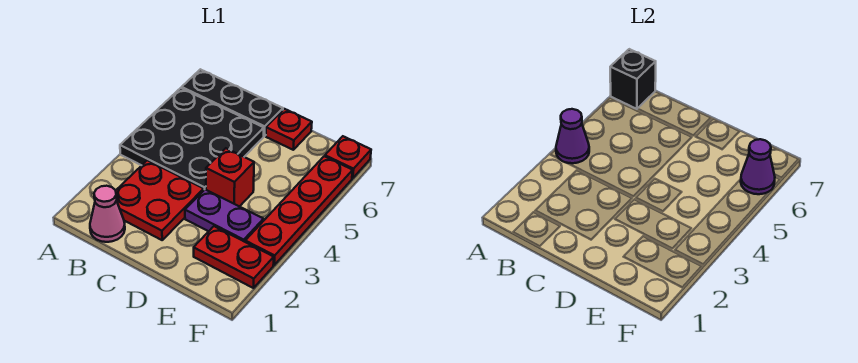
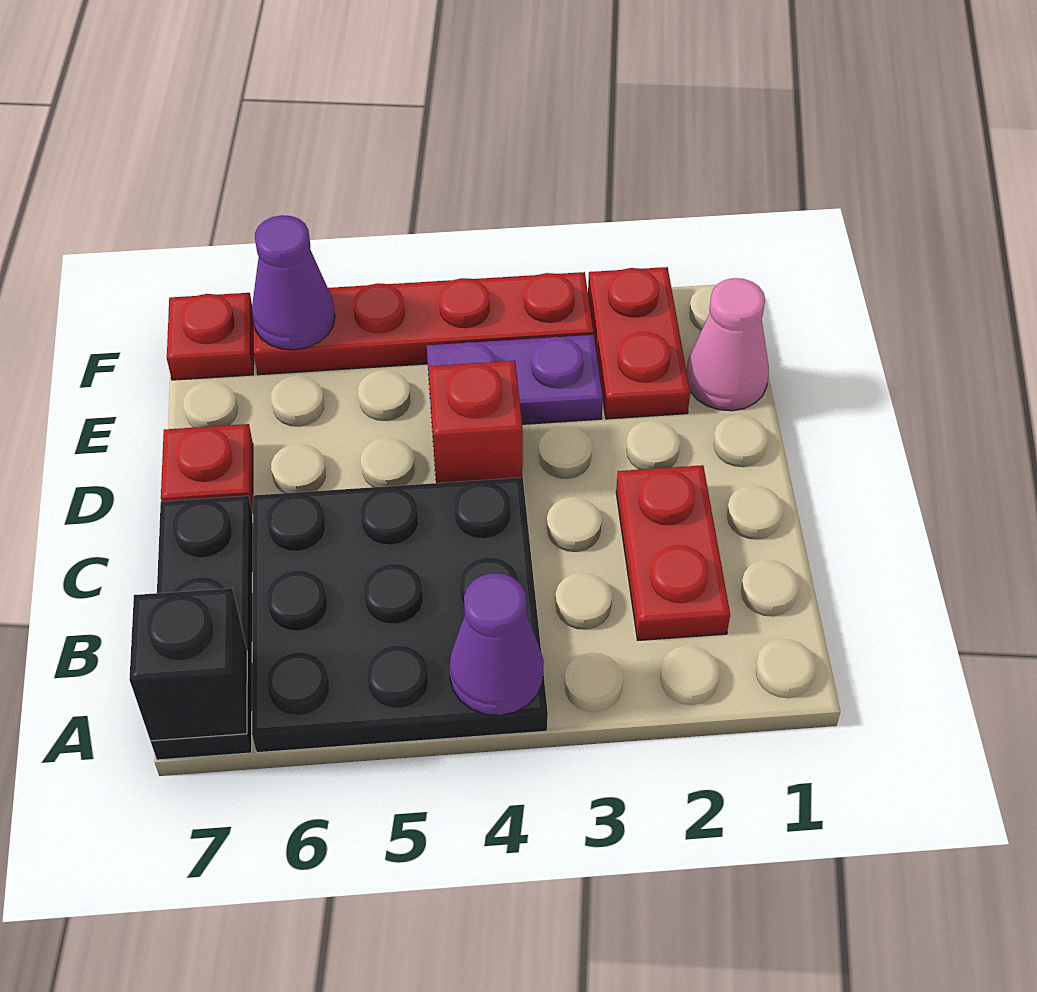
pink 1x1 cone [90,186,125,242] -> pink 1x1 cone moved to [687,278,769,411]
red 2x2 plate [116,160,204,240] -> red 1x2 plate [616,465,730,640]
purple 1x2 plate [185,190,264,242] -> purple 1x2 plate turned to [427,335,603,424]

